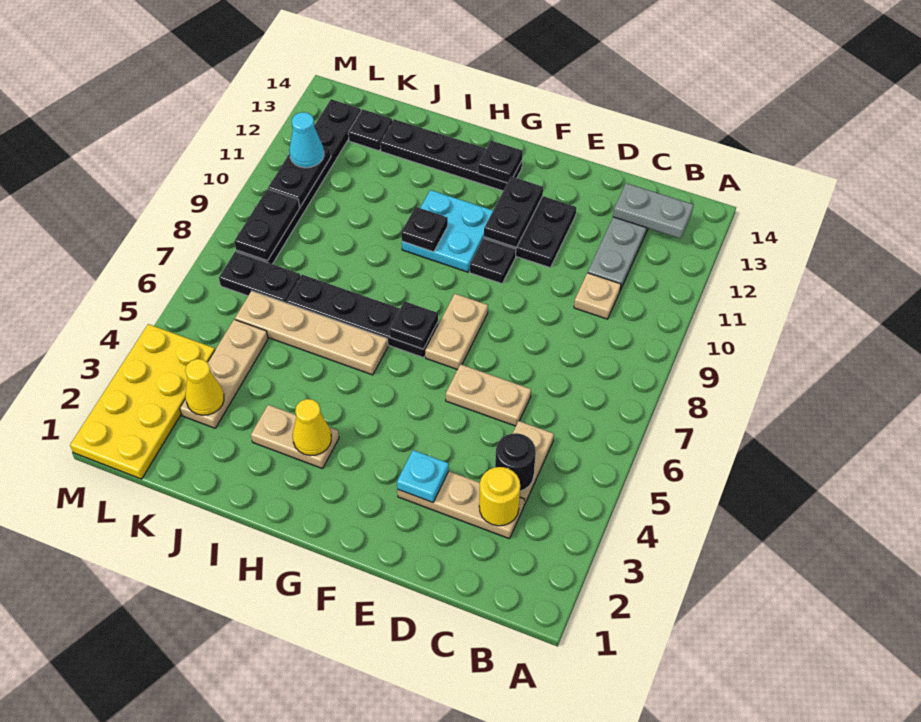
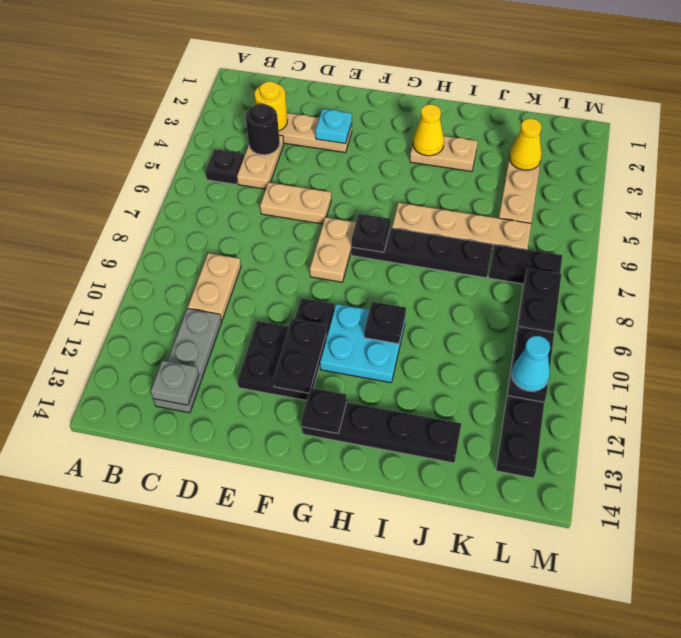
grey 1x2 plate [613,183,693,239] -> grey 1x1 plate [151,361,199,405]
tan 1x1 plate [574,273,621,319] -> tan 1x2 plate [188,253,241,321]
black 1x1 plate [348,109,393,151] -> black 1x1 plate moved to [205,149,244,184]
yellow 2x4 plate [70,324,215,479] -> none

